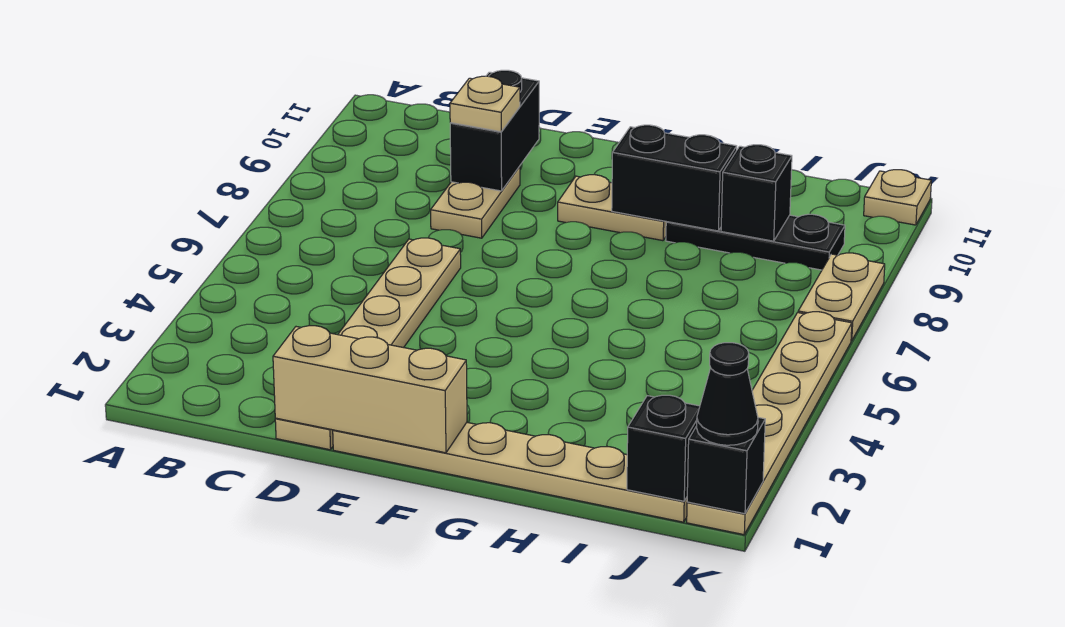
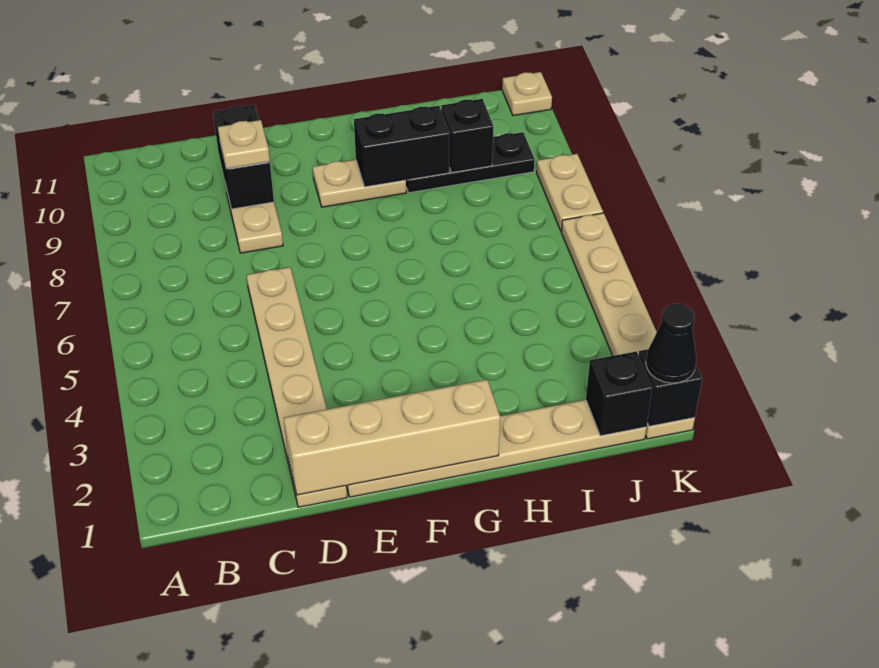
tan 1x3 brick [273,326,467,453] -> tan 1x4 brick [284,380,500,495]

